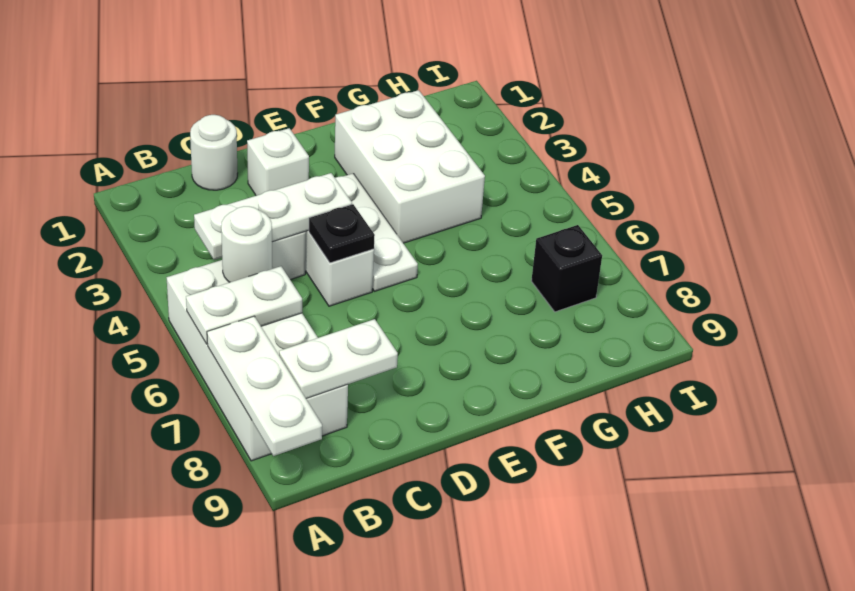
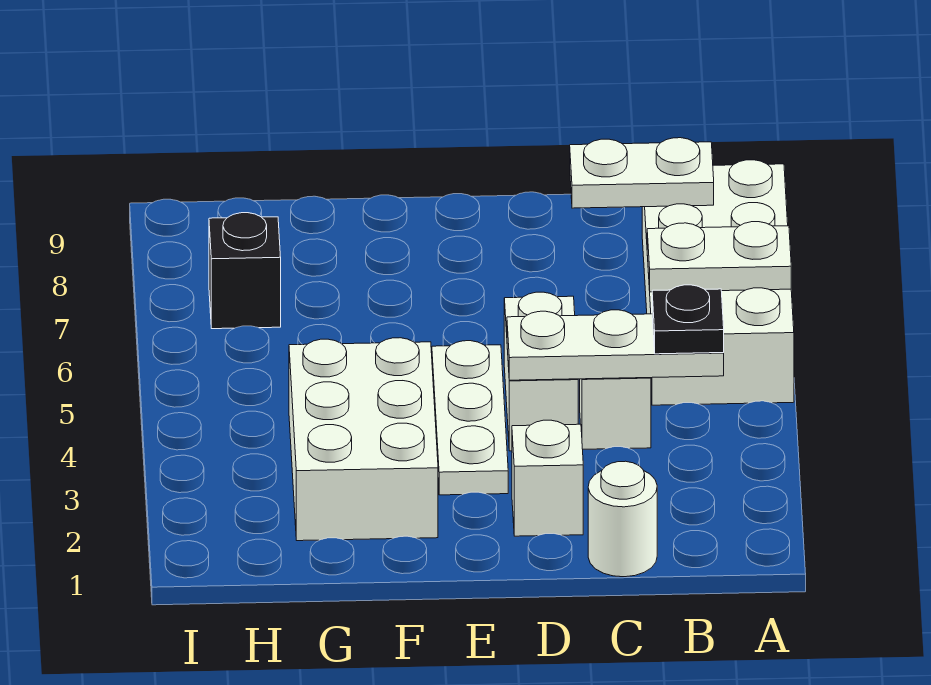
white 1x3 plate [207,316,322,456] -> none
white 1x1 round brick [221,206,272,282] -> none
black 1x1 plate [309,204,375,263] -> black 1x1 plate moved to [652,285,724,354]

